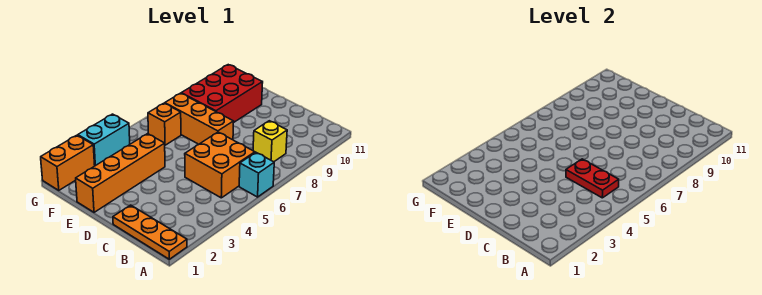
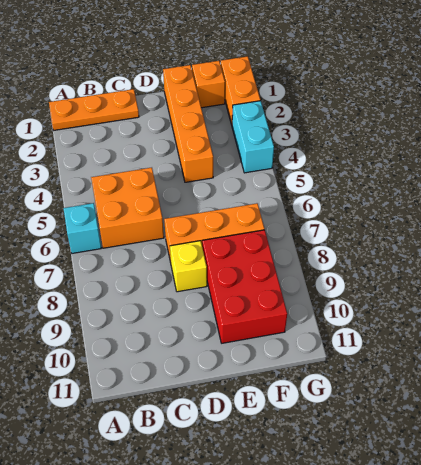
red 1x2 plate [566,159,619,198] -> none
yellow 1x1 brick [253,121,287,162] -> yellow 1x1 brick moved to [170,241,207,292]
orange 1x1 brick [148,103,181,145] -> orange 1x1 brick moved to [192,61,225,108]

